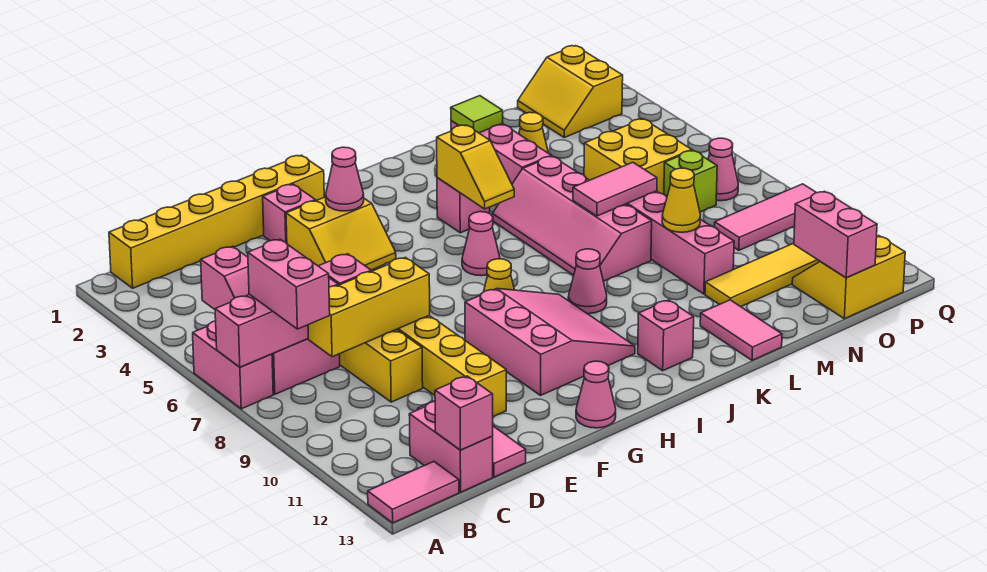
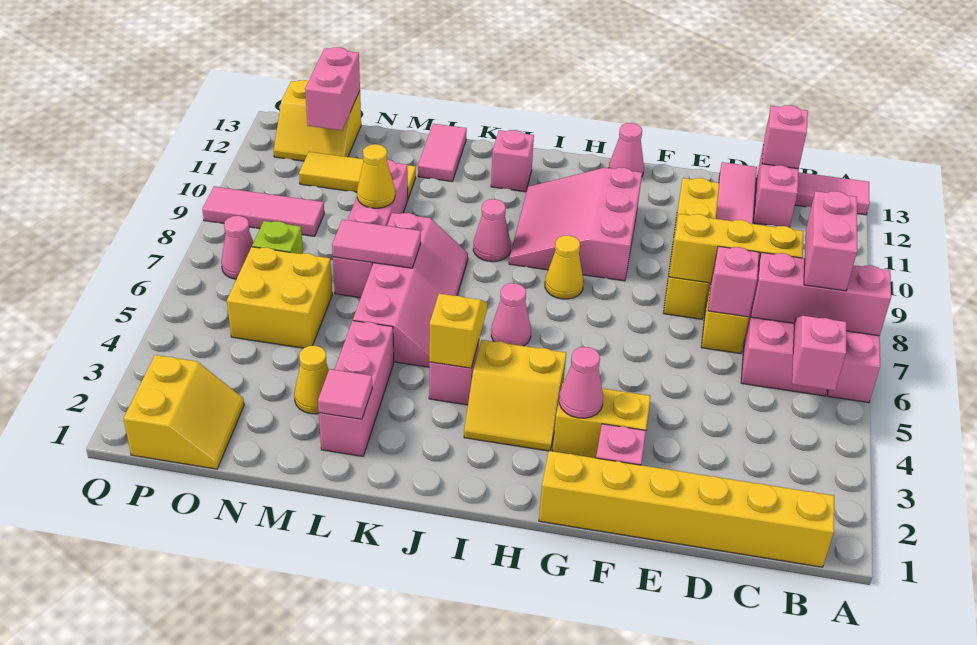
none -> yellow 2x2 slope [464,340,566,451]
lime 1x1 tile [451,96,503,133] -> pink 1x1 tile [318,369,372,419]

